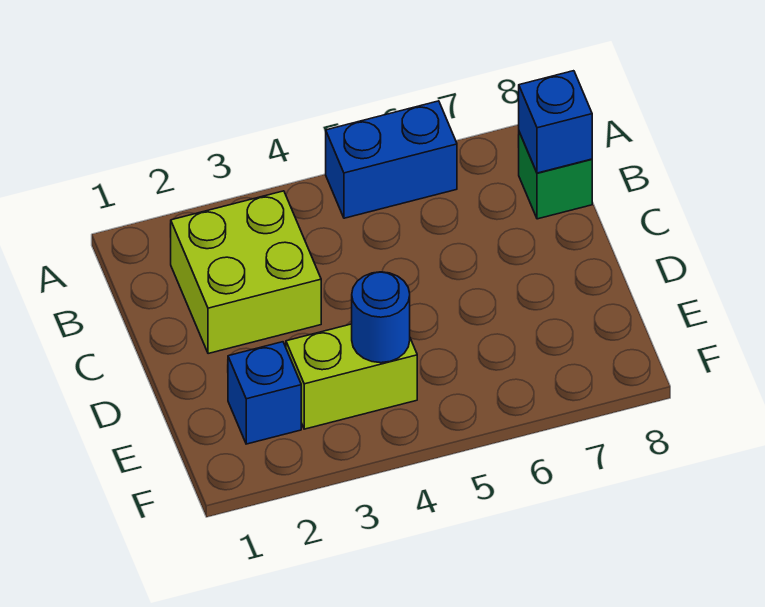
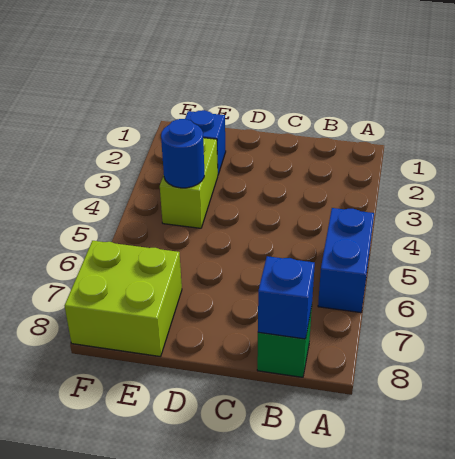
lime 2x2 brick [170,191,321,354] -> lime 2x2 brick moved to [65,241,182,357]

